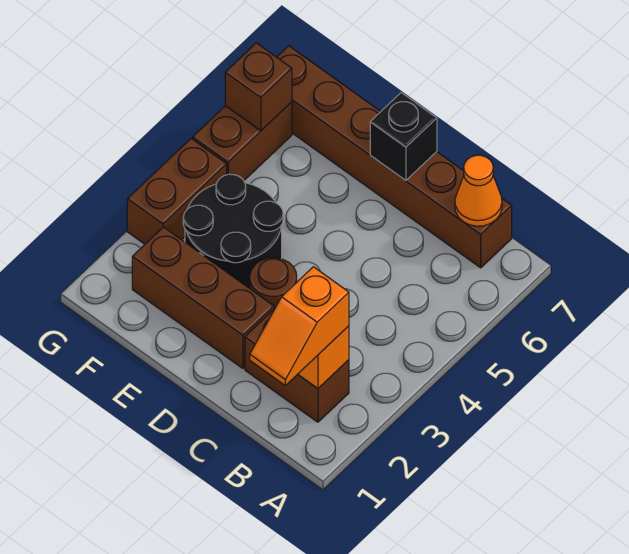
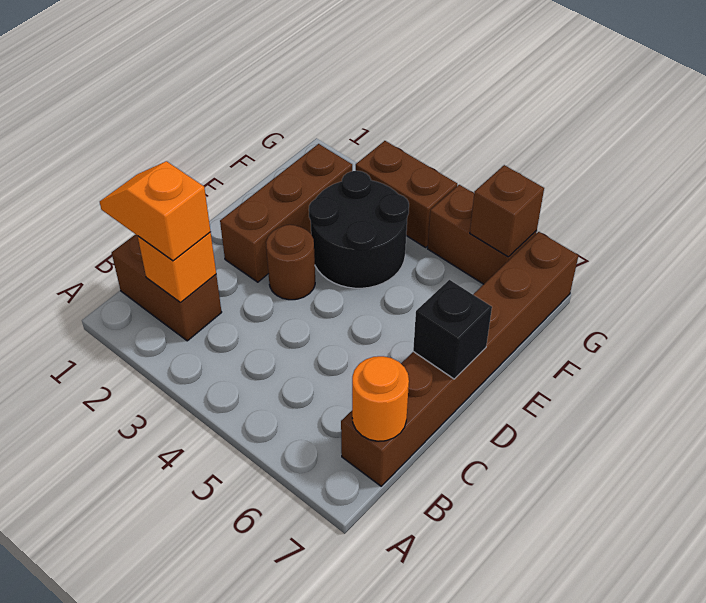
brown 1x2 brick [245,310,349,422] -> brown 1x2 brick turned to [112,234,222,341]
orange 1x1 cone [455,155,502,226] -> orange 1x1 round brick [352,356,409,441]

